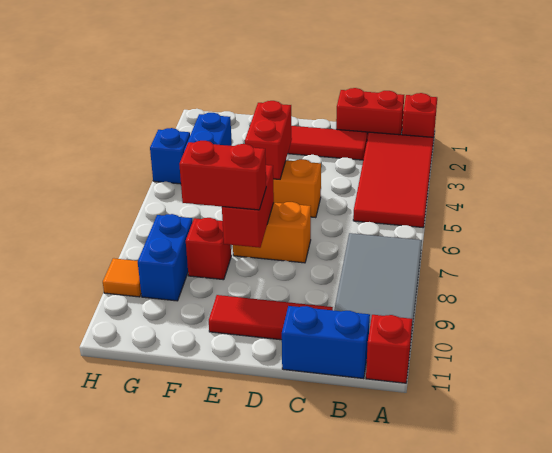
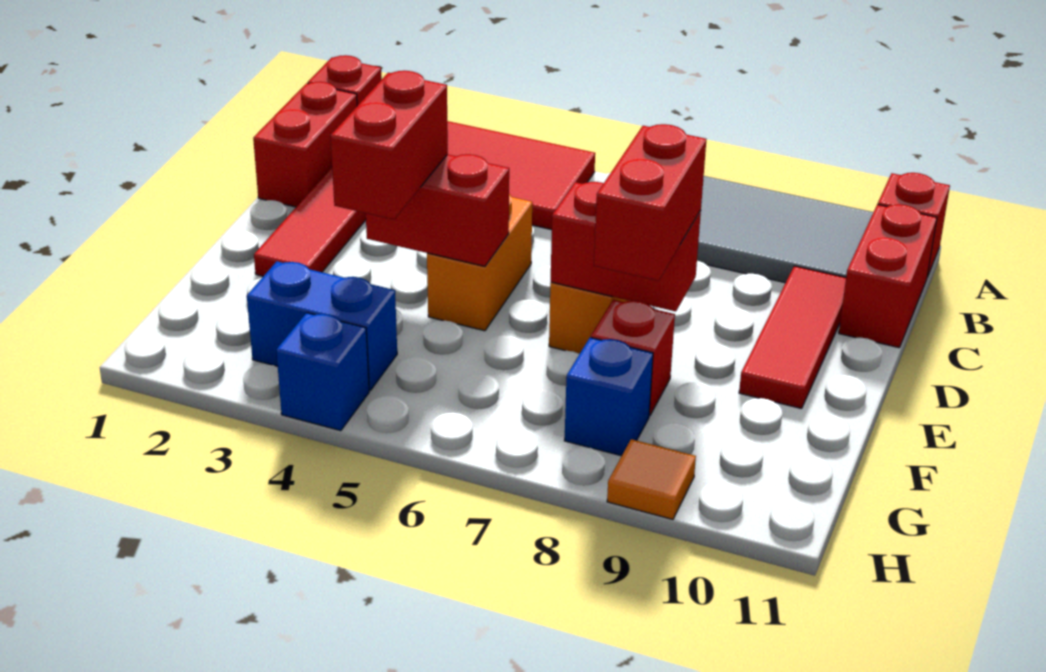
blue 1x2 brick [282,306,370,379] -> red 1x2 brick [839,204,937,348]
none -> red 1x2 brick [330,71,448,219]
blue 1x2 brick [138,214,193,301] -> blue 1x1 brick [564,338,653,456]

